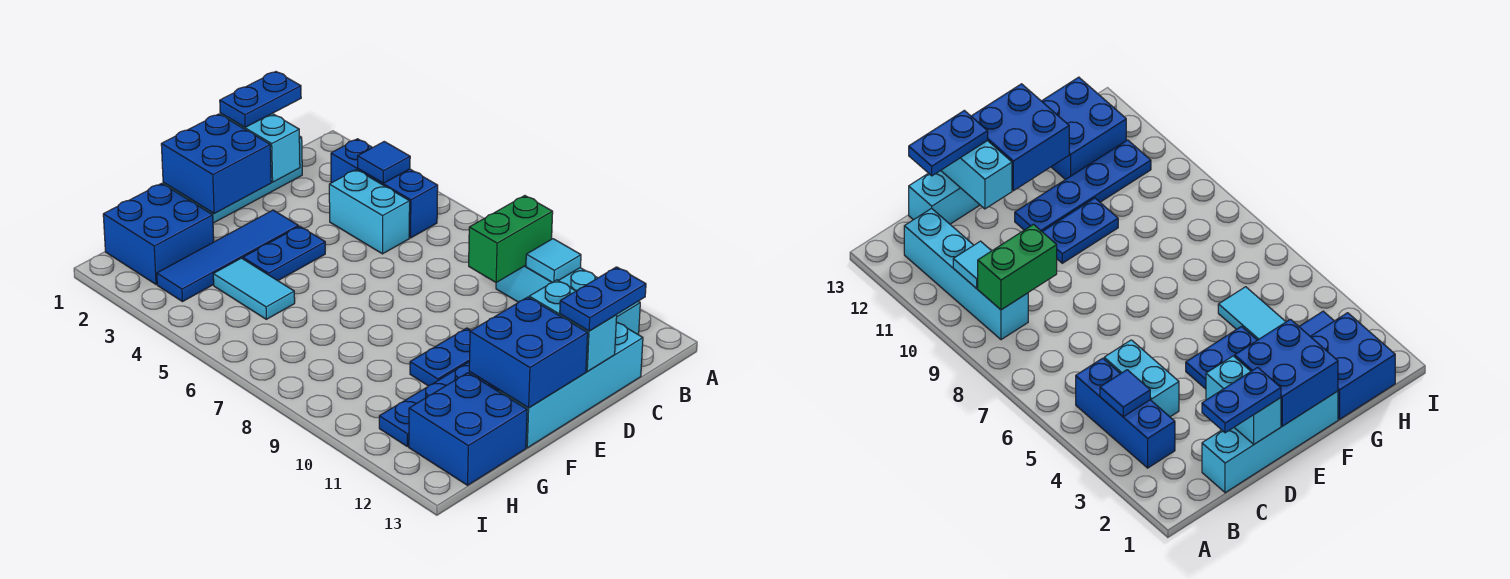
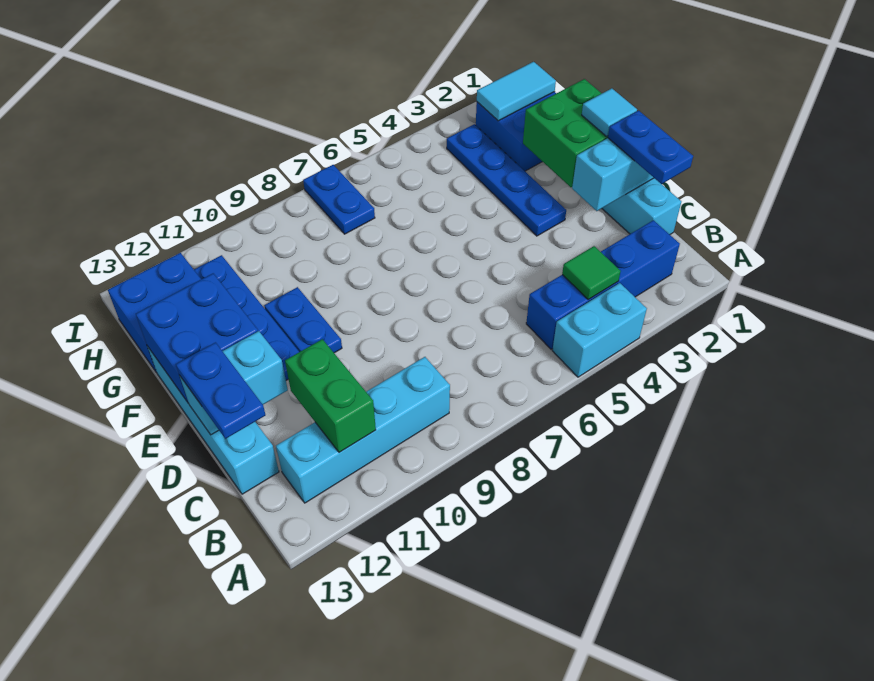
blue 1x3 brick [331,139,438,238] -> blue 1x4 brick [526,220,680,349]
blue 1x1 tile [358,142,410,183] -> green 1x1 tile [562,246,621,300]
green 1x2 brick [469,196,553,283] -> green 1x2 brick moved to [285,339,376,452]
cyan 1x1 tile [526,239,581,282] -> cyan 1x1 tile moved to [582,88,637,136]
cyan 1x2 brick [329,170,410,254] -> cyan 1x2 brick moved to [552,283,647,377]
blue 2x2 brick [161,114,271,213] -> green 2x2 brick [523,79,608,187]
blue 1x4 tile [157,210,298,302] -> blue 1x4 plate [447,124,566,236]
blue 1x2 plate [243,226,325,281] -> blue 1x2 plate moved to [303,165,375,234]
cyan 1x2 tile [213,258,295,319] -> cyan 1x2 tile moved to [477,62,556,121]

